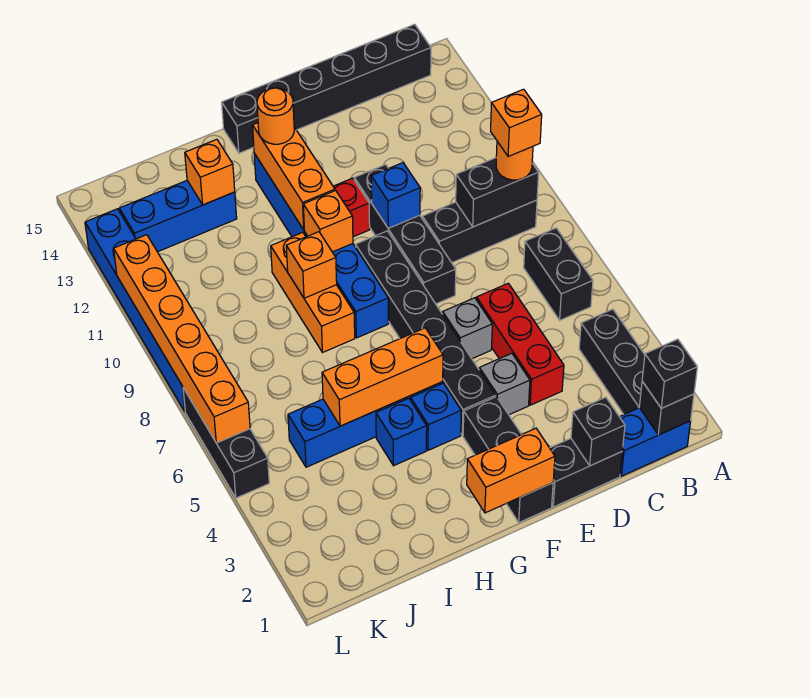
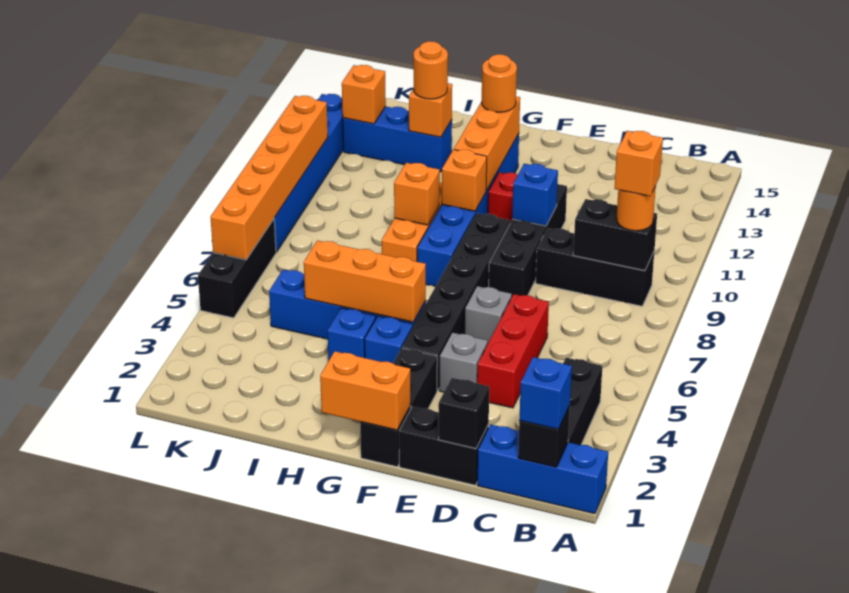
blue 1x2 brick [620,408,691,476] -> blue 1x3 brick [477,424,608,514]
black 1x1 brick [642,339,697,408] -> blue 1x1 brick [519,357,572,429]
black 1x2 brick [524,228,593,320] -> none
black 1x6 brick [222,24,431,153] -> none
none -> orange 1x1 round brick [413,41,448,99]
none -> orange 1x1 brick [342,65,386,124]

